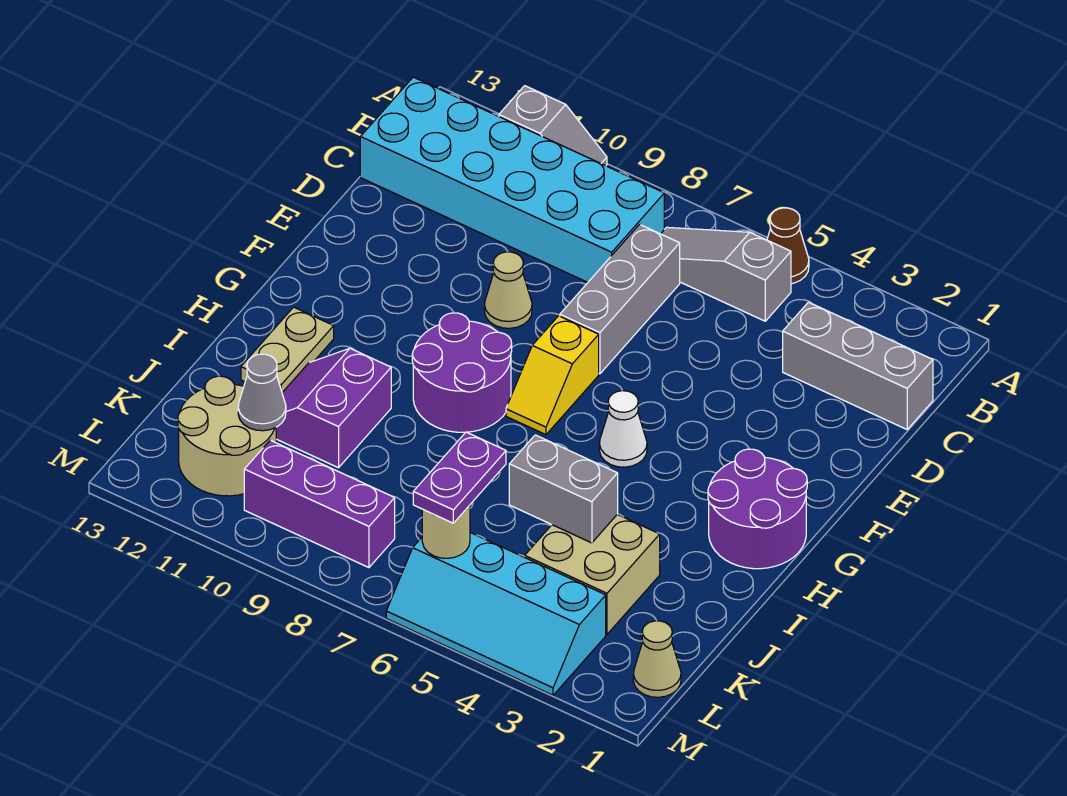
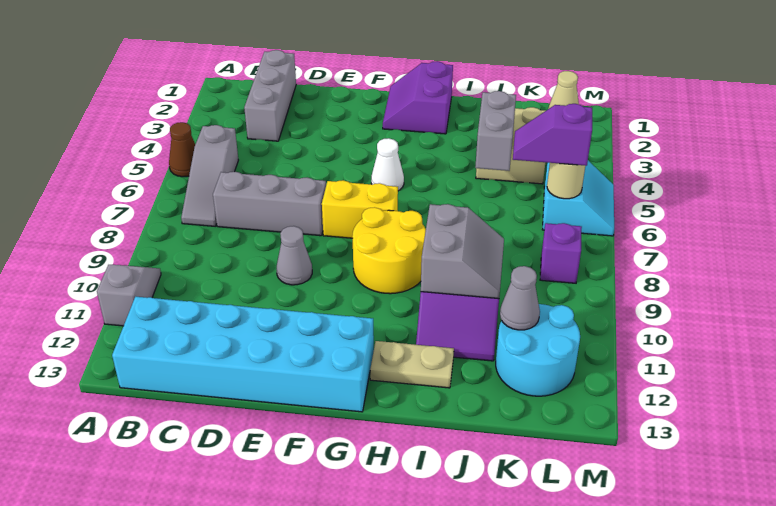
cyan 2x6 brick [360,77,664,282] -> cyan 2x6 brick turned to [112,297,374,412]
tan 1x1 cone [485,252,532,328] -> grey 1x1 cone [276,226,312,285]
yellow 1x2 slope [506,316,599,435] -> yellow 1x2 brick [322,180,398,238]
purple 2x2 round brick [708,449,807,569] -> purple 2x2 slope [383,61,453,134]
purple 2x2 round brick [412,313,512,432] -> yellow 2x2 round brick [352,207,426,294]
none -> grey 2x2 slope [421,204,504,299]
purple 1x2 plate [413,432,506,523] -> purple 1x2 slope [513,104,592,166]
tan 2x2 round brick [178,376,276,496] -> cyan 2x2 round brick [496,304,580,396]
cyan 2x4 slope [386,533,606,695] -> cyan 2x2 slope [542,161,614,236]
purple 1x3 brick [244,440,395,568] -> purple 1x1 brick [540,223,582,283]

